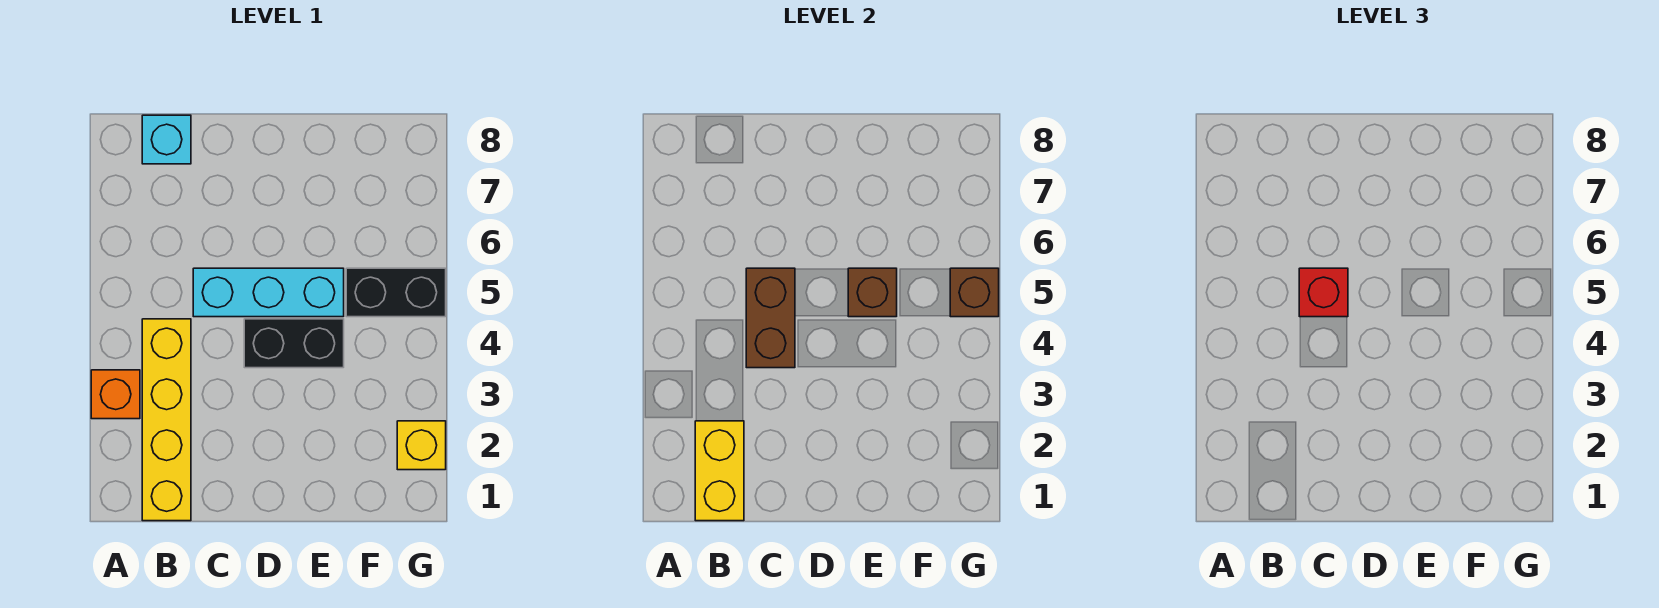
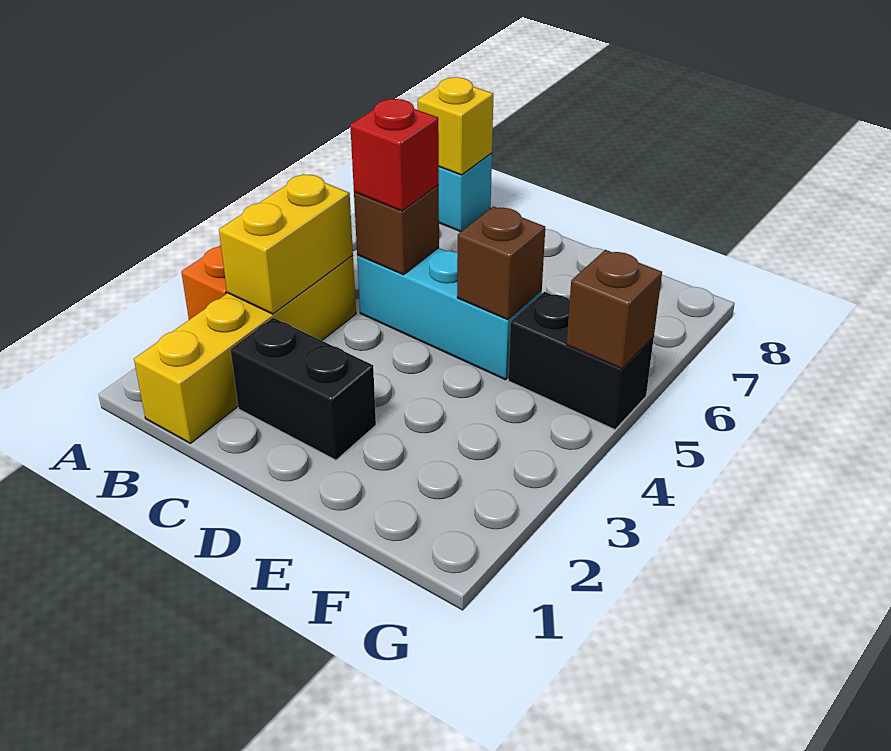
yellow 1x2 brick [695,421,744,521] -> yellow 1x2 brick moved to [219,174,353,314]
brown 1x2 brick [746,268,795,368] -> brown 1x1 brick [354,185,439,275]
black 1x2 brick [244,319,344,368] -> black 1x2 brick moved to [230,318,376,460]
yellow 1x1 brick [397,421,446,470] -> yellow 1x1 brick moved to [418,77,493,175]

